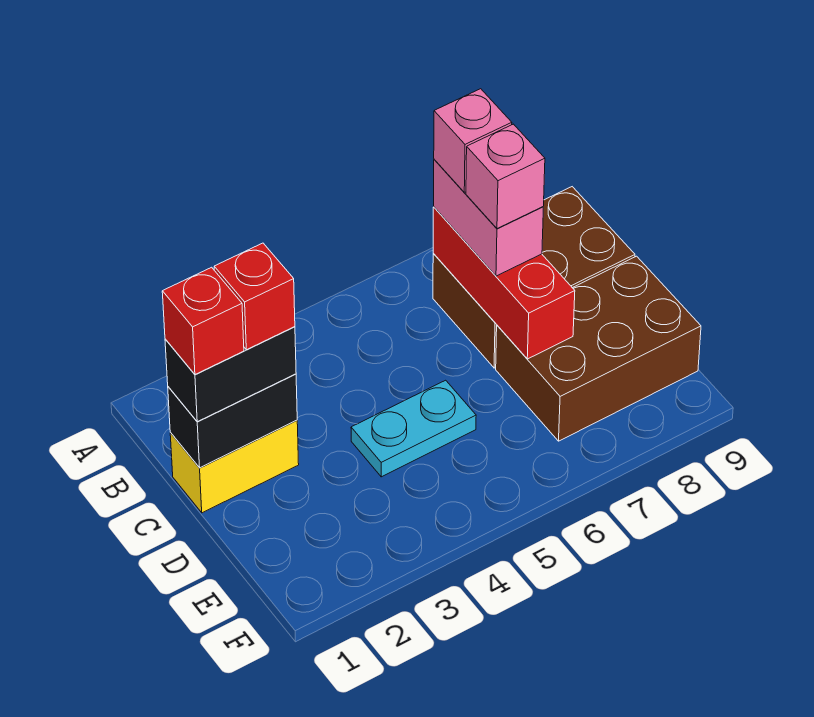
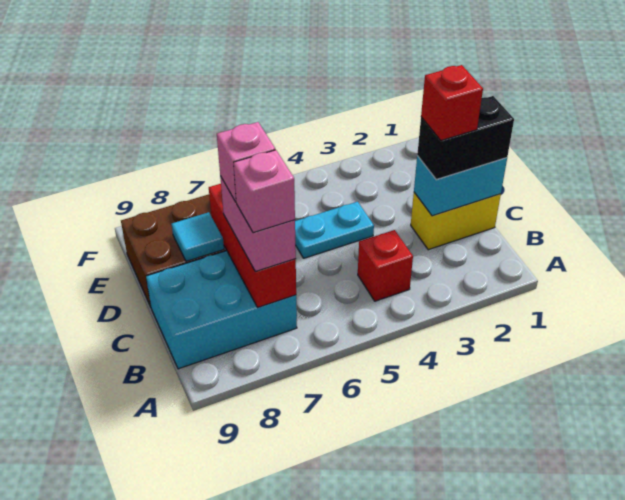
brown 2x3 brick [433,187,635,368] -> cyan 2x3 brick [146,251,297,369]
black 1x2 brick [168,374,297,468] -> cyan 1x2 brick [414,156,507,216]
red 1x1 brick [162,267,244,374] -> red 1x1 brick moved to [358,230,413,301]
none -> cyan 1x1 tile [172,212,224,261]

